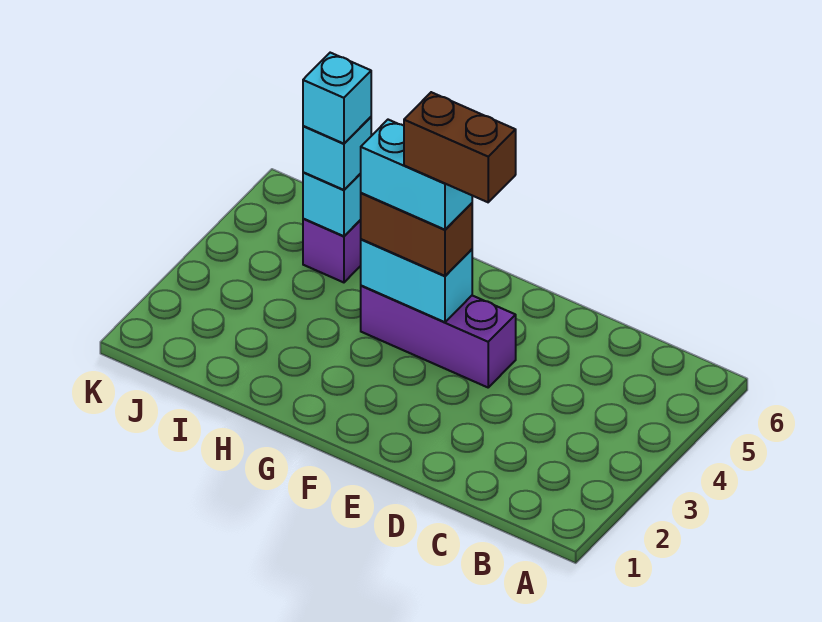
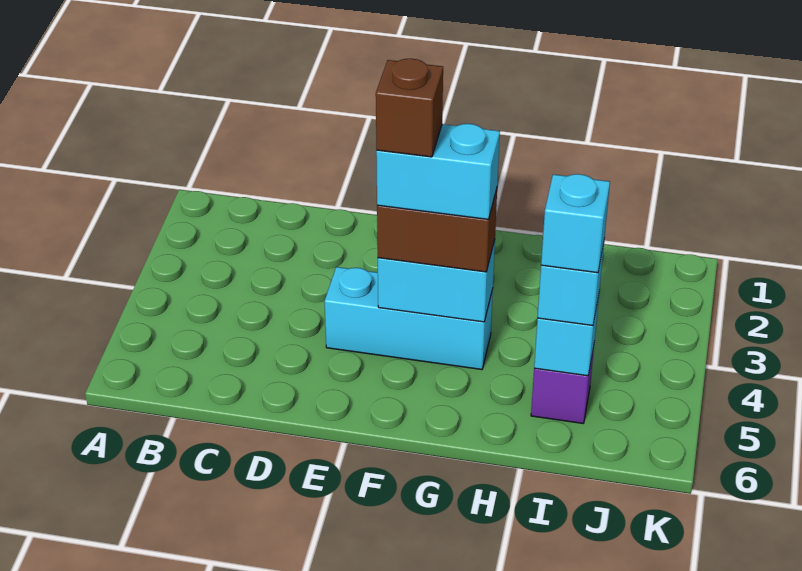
purple 1x3 brick [361,286,516,387] -> cyan 1x3 brick [325,267,493,370]
brown 1x2 brick [404,92,516,202] -> brown 1x1 brick [376,58,443,157]

